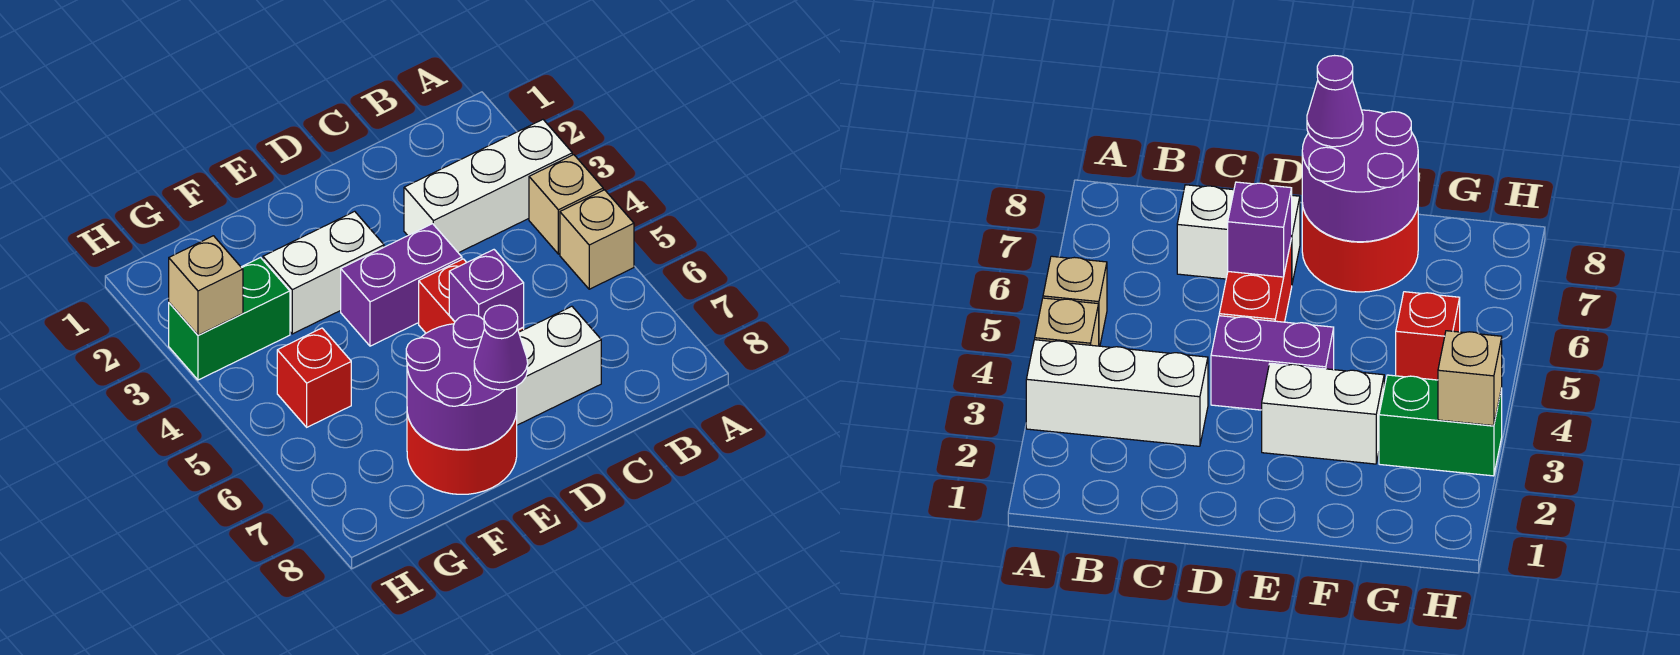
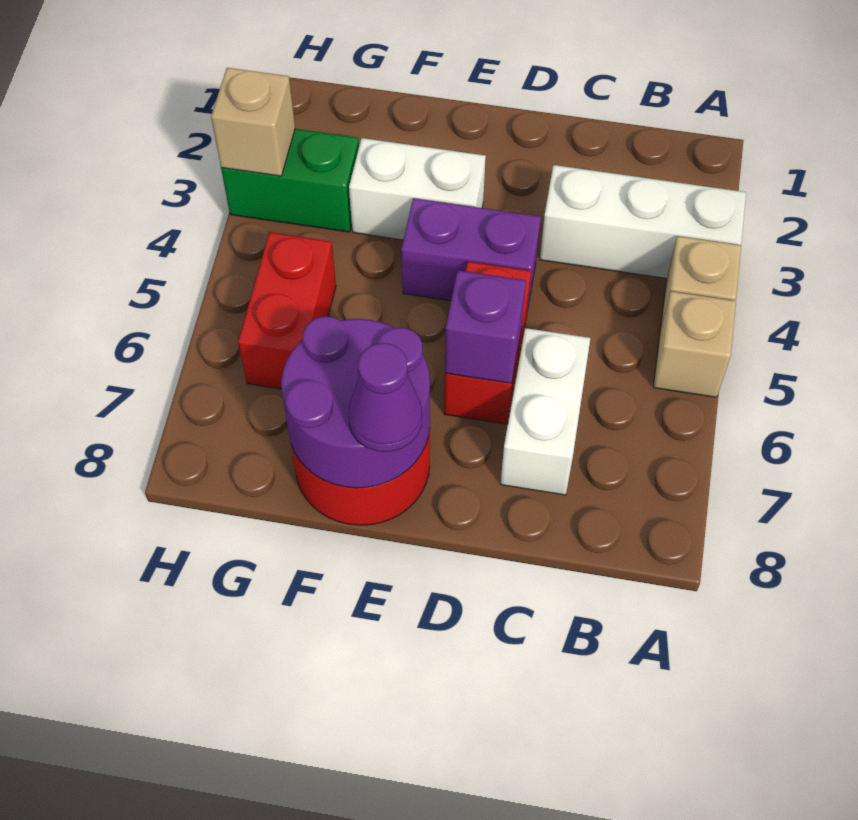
white 1x2 brick [517,306,601,425] -> white 1x2 brick turned to [501,328,590,495]
red 1x1 brick [277,328,351,427] -> red 1x2 brick [238,232,336,389]

